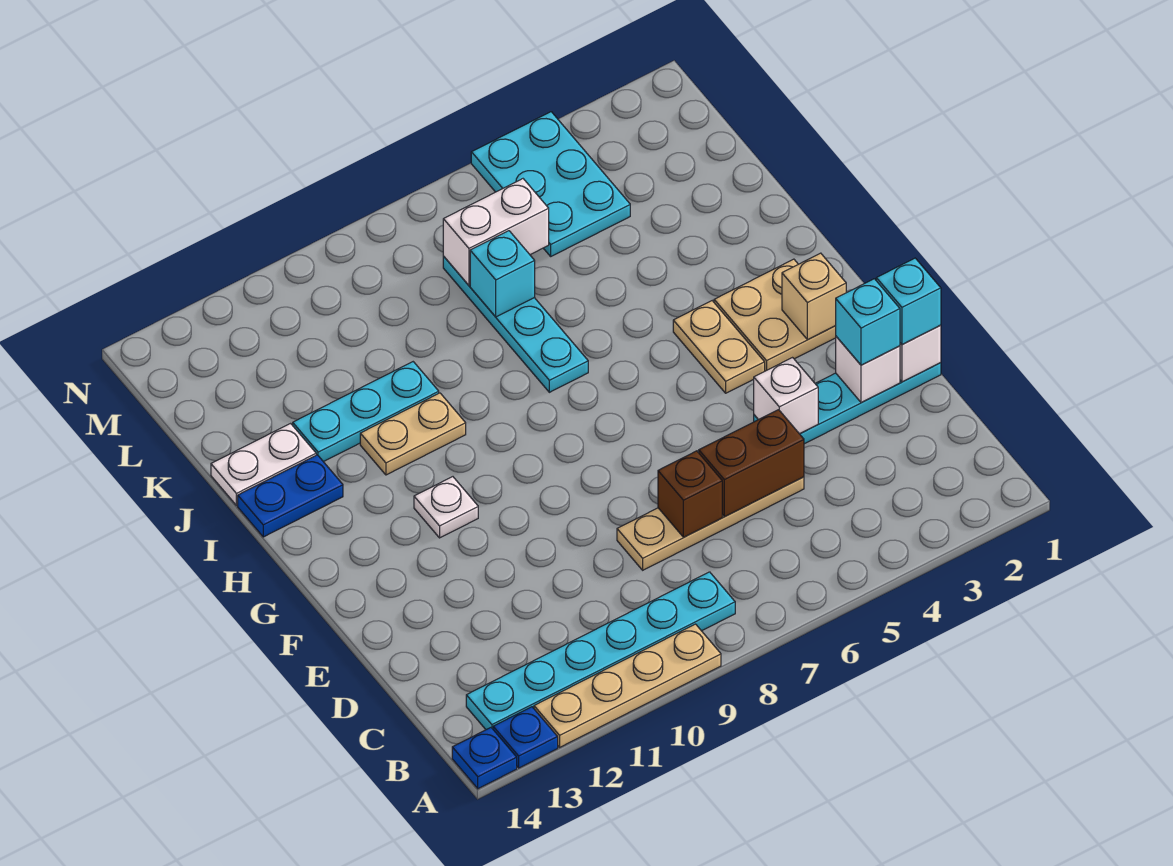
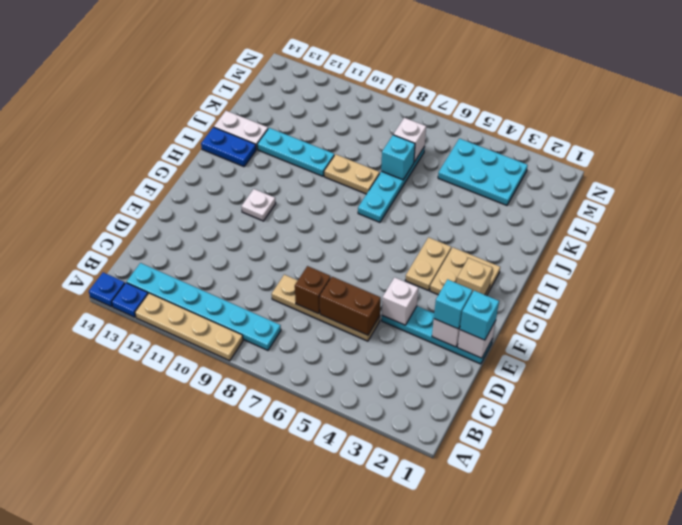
tan 1x2 plate [360,393,466,475] -> tan 1x2 plate moved to [324,154,380,194]
cyan 2x3 plate [471,112,630,256] -> cyan 2x3 plate turned to [438,138,528,205]
white 1x2 brick [443,179,549,285] -> white 1x1 brick [394,118,426,162]

